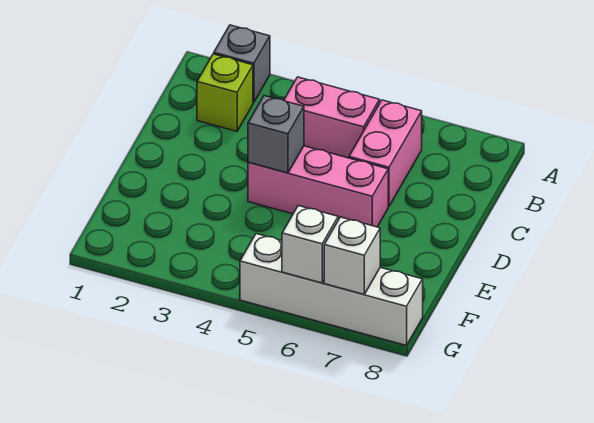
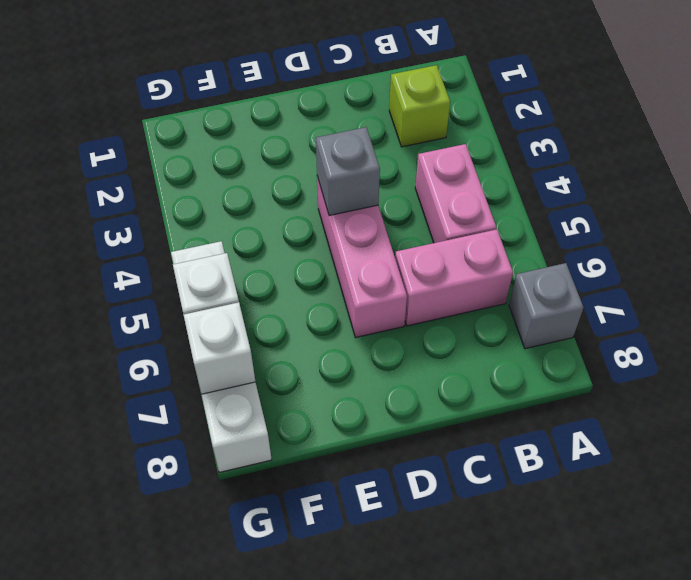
grey 1x1 brick [214,25,270,102] -> grey 1x1 brick moved to [509,263,584,349]

